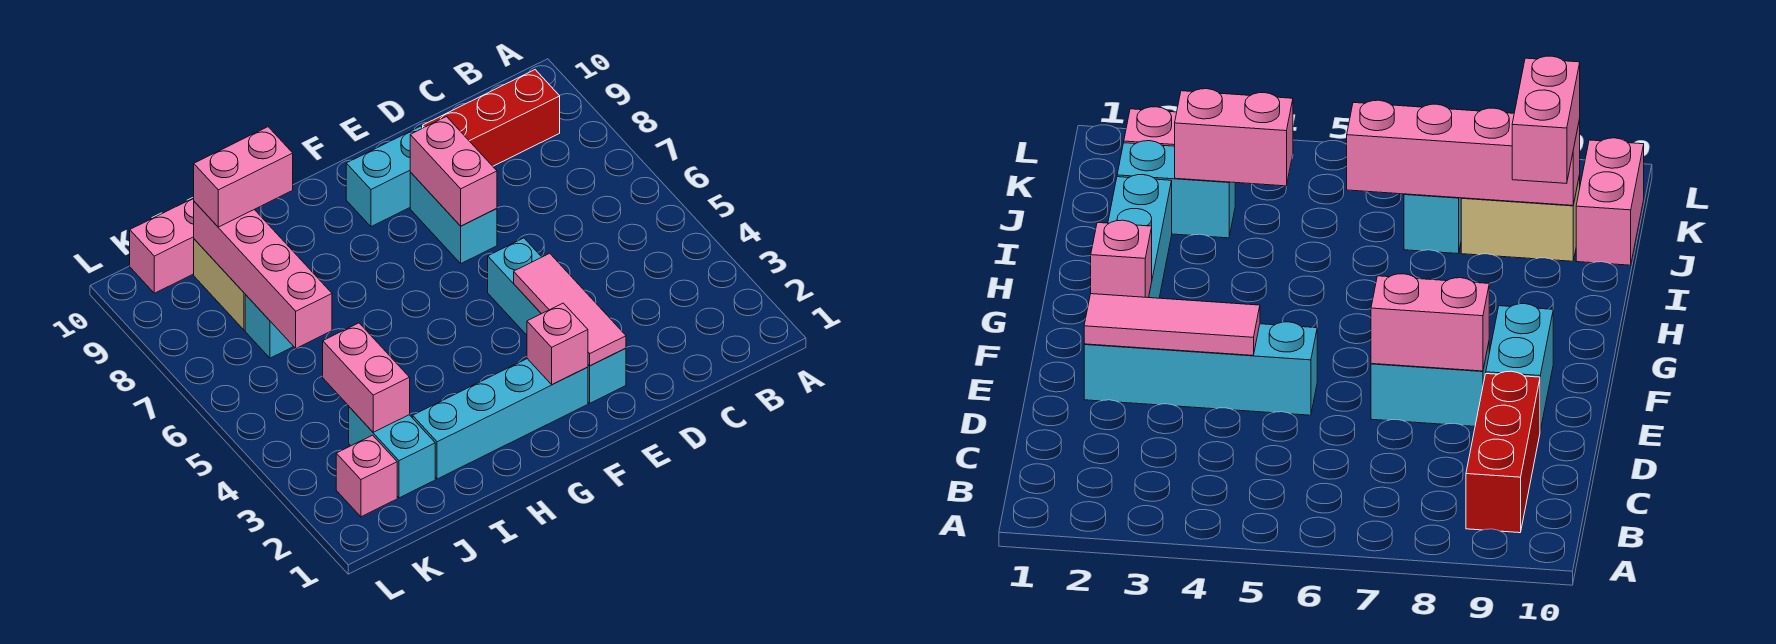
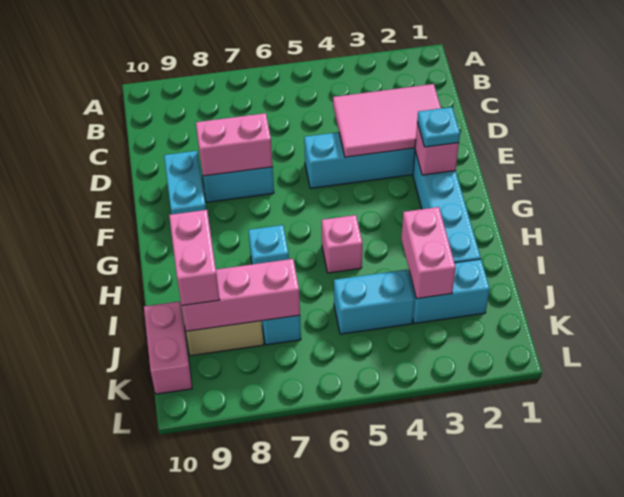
red 1x3 brick [423,70,560,166] -> none
pink 1x3 tile [514,253,626,366] -> pink 2x3 tile [333,84,441,157]
none -> cyan 1x1 plate [417,107,460,147]
none -> cyan 1x1 brick [248,225,289,264]
pink 1x2 brick [323,323,410,432] -> pink 1x2 brick turned to [401,207,456,299]
none -> cyan 1x2 brick [334,270,414,334]
pink 1x4 brick [194,201,332,348] -> pink 1x3 brick [182,259,300,331]
pink 1x1 brick [336,435,397,517] -> pink 1x1 brick moved to [322,215,363,273]

